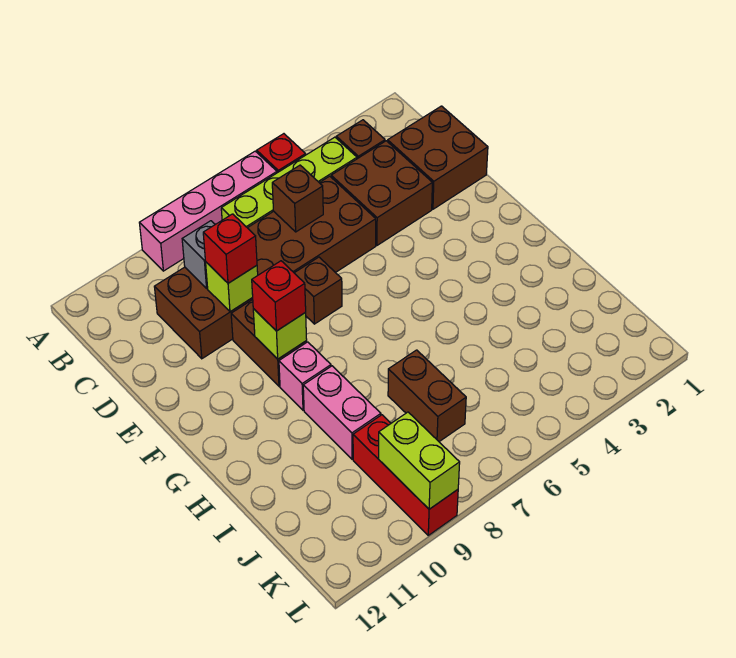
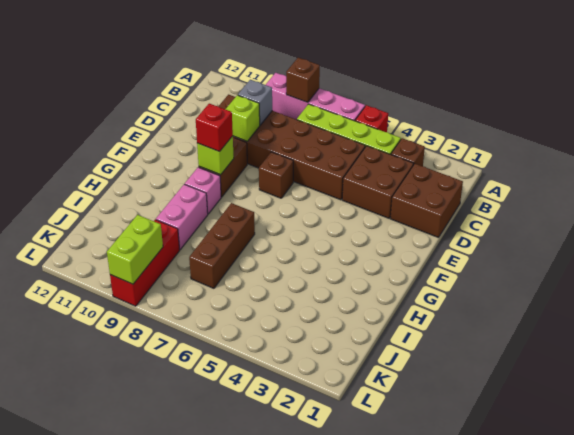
brown 1x1 brick [272,165,323,232] -> brown 1x1 brick moved to [286,58,320,103]
red 1x1 brick [203,214,257,283] -> none
brown 1x2 brick [388,350,466,442] -> brown 1x3 brick [189,203,255,288]

